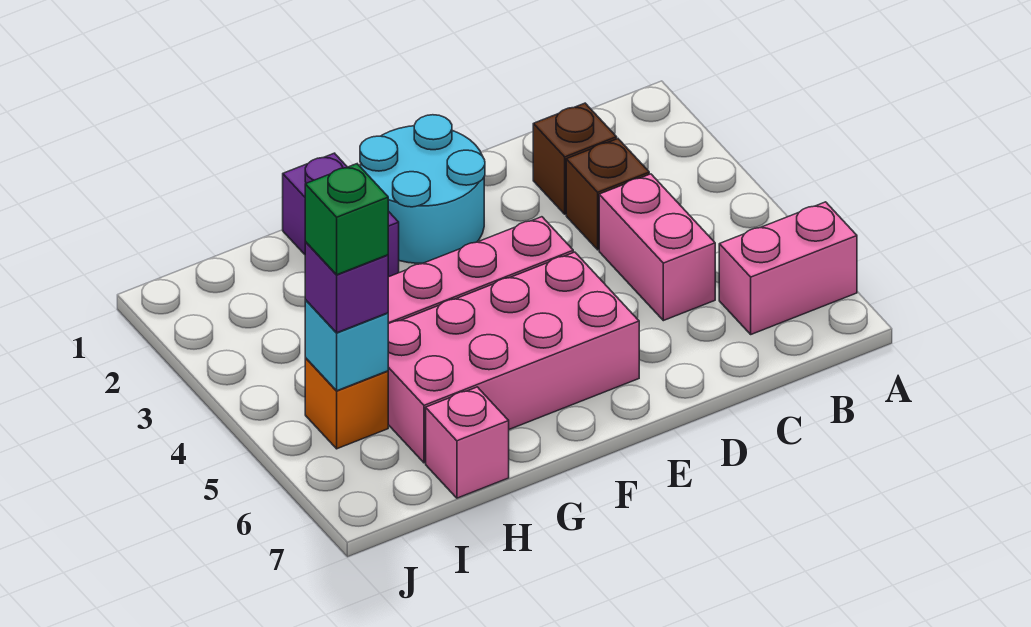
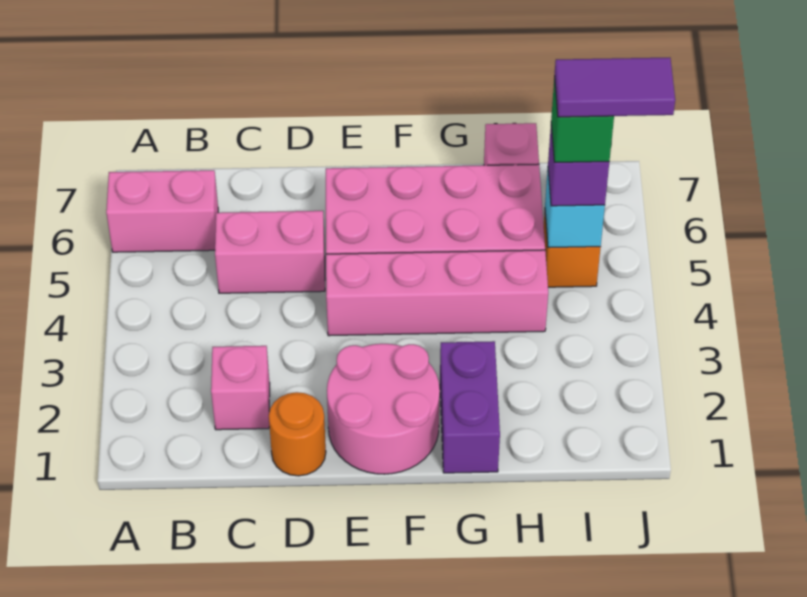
brown 1x1 brick [533,103,617,214] -> pink 1x1 brick [211,346,270,430]
brown 1x1 brick [566,139,649,250] -> none
pink 1x2 brick [599,174,715,321] -> pink 1x2 brick turned to [215,211,325,293]
none -> orange 1x1 round brick [269,392,326,476]
cyan 2x2 round brick [360,115,485,263] -> pink 2x2 round brick [327,344,440,474]
none -> purple 1x2 tile [555,58,675,117]

